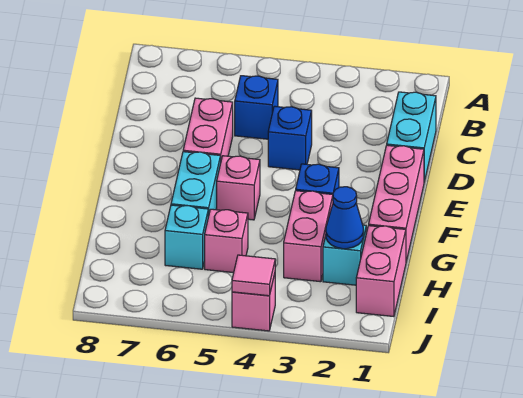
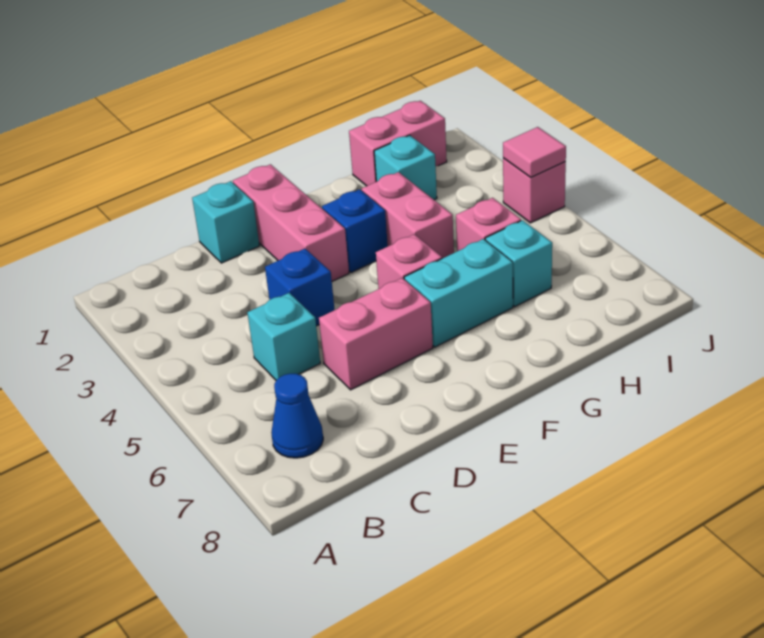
cyan 1x2 brick [387,92,436,182] -> cyan 1x1 brick [192,181,259,263]
blue 1x1 brick [235,76,278,139] -> cyan 1x1 brick [247,293,320,380]
pink 1x3 brick [369,145,424,261] -> pink 1x3 brick turned to [233,164,349,281]
pink 1x2 brick [284,191,333,282] -> pink 1x2 brick turned to [362,172,454,258]
blue 1x1 cone [326,187,363,249] -> blue 1x1 cone moved to [271,374,323,458]

